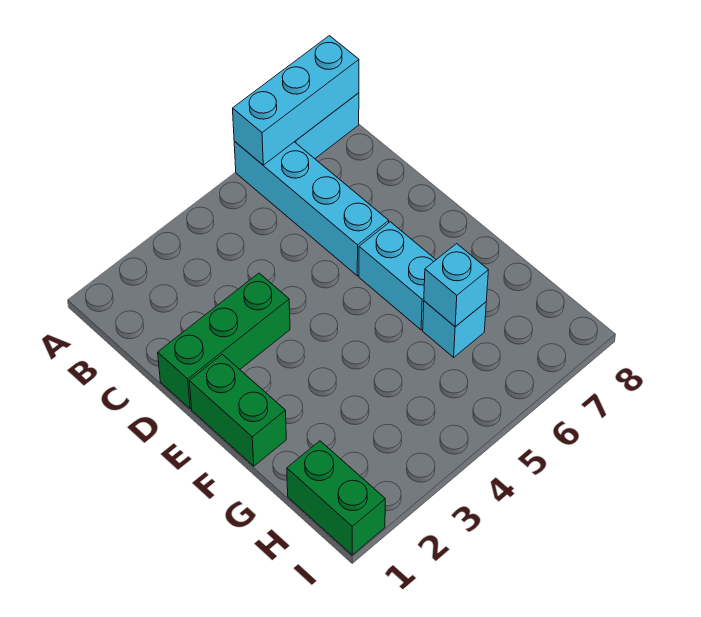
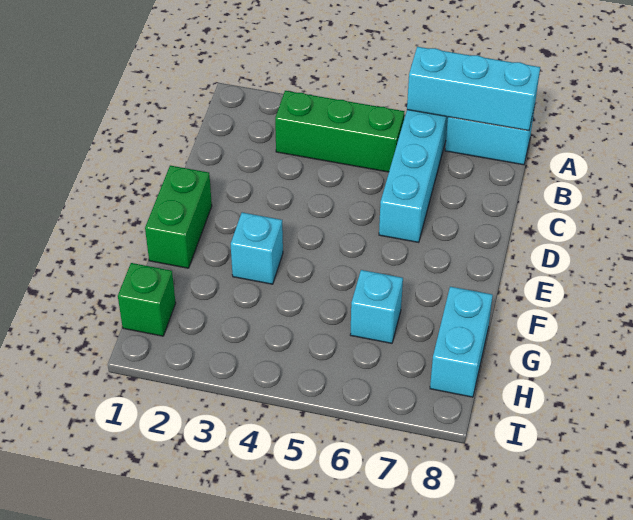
green 1x3 brick [158,273,290,409] -> green 1x3 brick moved to [275,91,404,172]
cyan 1x2 brick [359,222,436,330] -> cyan 1x2 brick moved to [430,287,493,397]
cyan 1x1 brick [424,244,488,327] -> cyan 1x1 brick moved to [231,212,283,284]
green 1x2 brick [287,441,385,555] -> green 1x1 brick [118,263,176,336]

